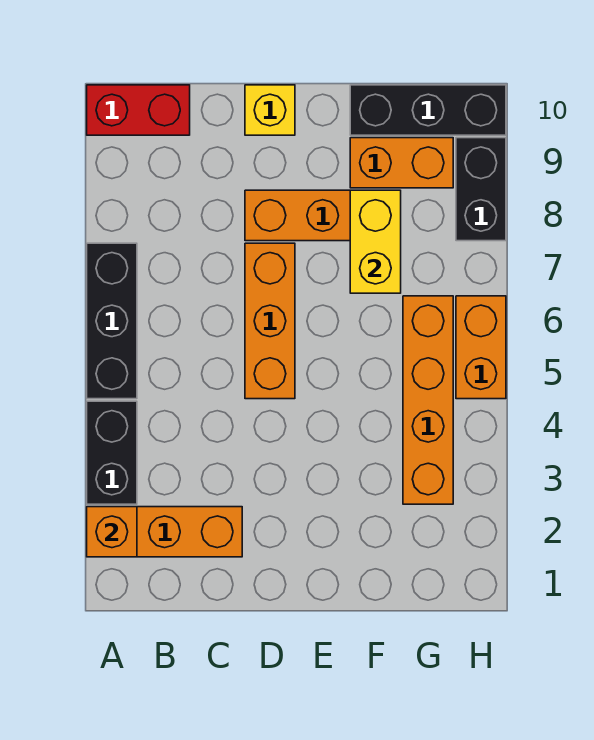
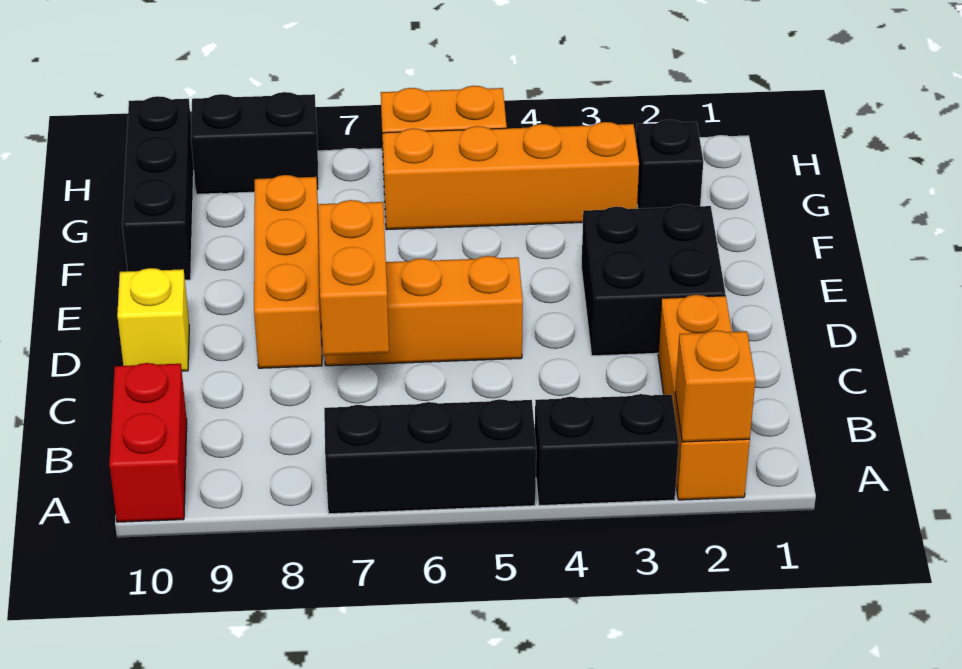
none -> black 2x2 brick [581,204,725,356]
yellow 1x2 brick [350,190,401,293] -> none
orange 1x2 brick [350,138,453,188] -> orange 1x2 brick moved to [318,200,389,355]
none -> black 1x1 brick [636,120,703,209]

